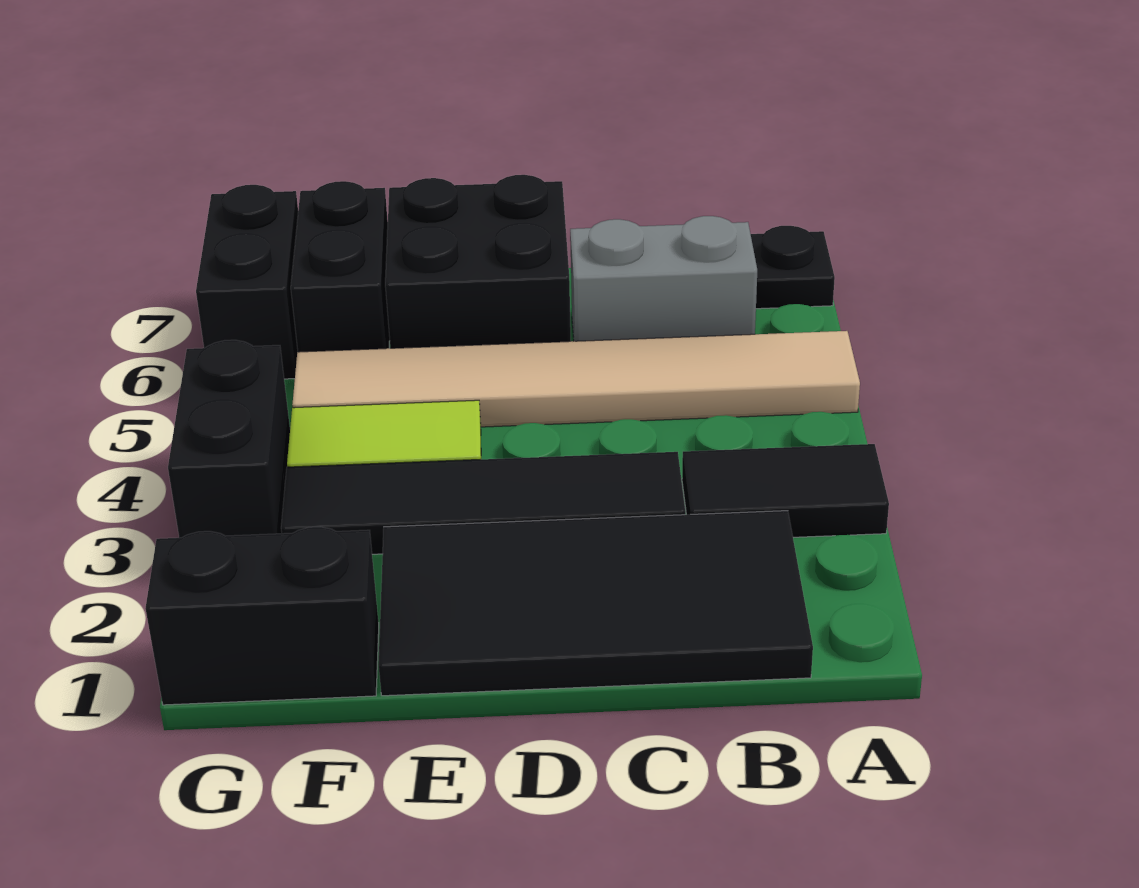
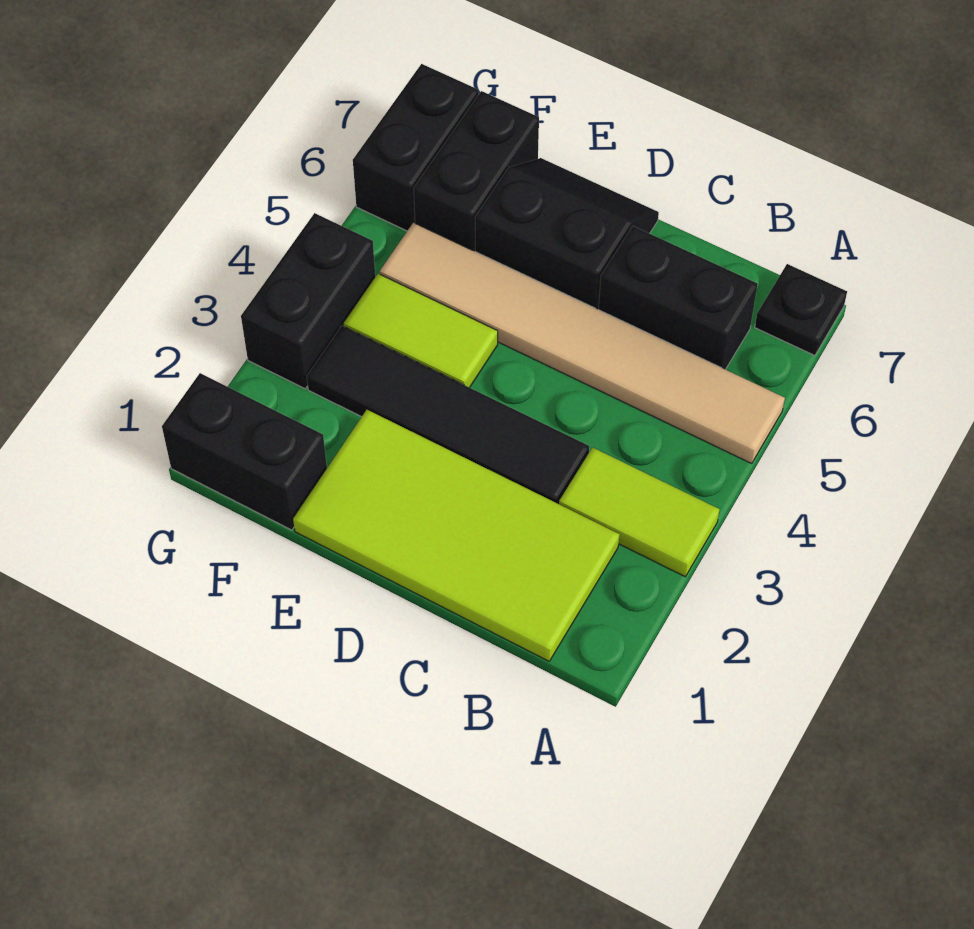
black 1x2 tile [682,444,889,537] -> lime 1x2 tile [559,448,720,577]
black 2x4 tile [378,511,813,696] -> lime 2x4 tile [293,410,620,661]
grey 1x2 brick [570,216,757,341] -> black 1x2 brick [598,226,758,370]
black 2x2 brick [385,175,571,348] -> black 2x2 slope [475,158,659,309]

